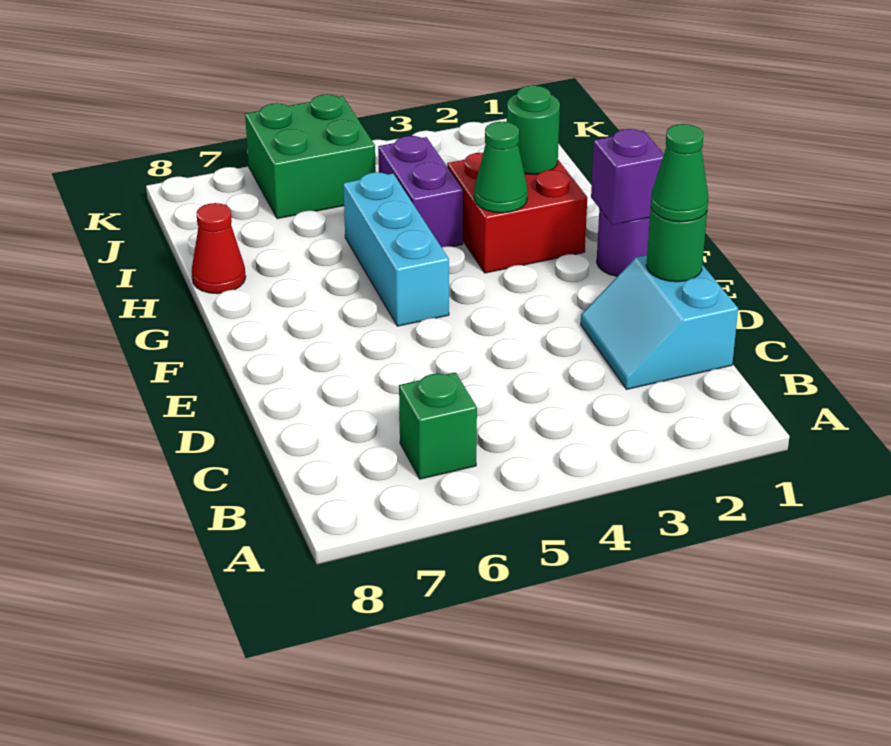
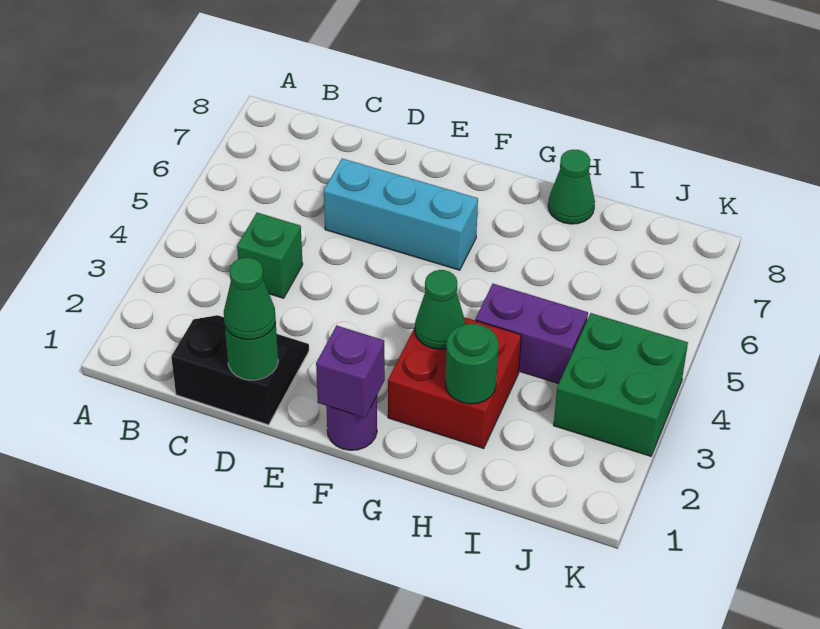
green 1x1 brick [399,372,477,479] -> green 1x1 brick moved to [237,213,303,298]
cyan 2x2 slope [581,255,738,390] -> black 2x2 slope [171,315,309,425]
cyan 1x3 brick [343,172,449,326] -> cyan 1x3 brick moved to [324,158,478,270]
red 1x1 cone [192,203,246,294] -> green 1x1 cone [548,150,595,224]
green 2x2 brick [245,94,376,219] -> green 2x2 brick moved to [554,313,688,456]

